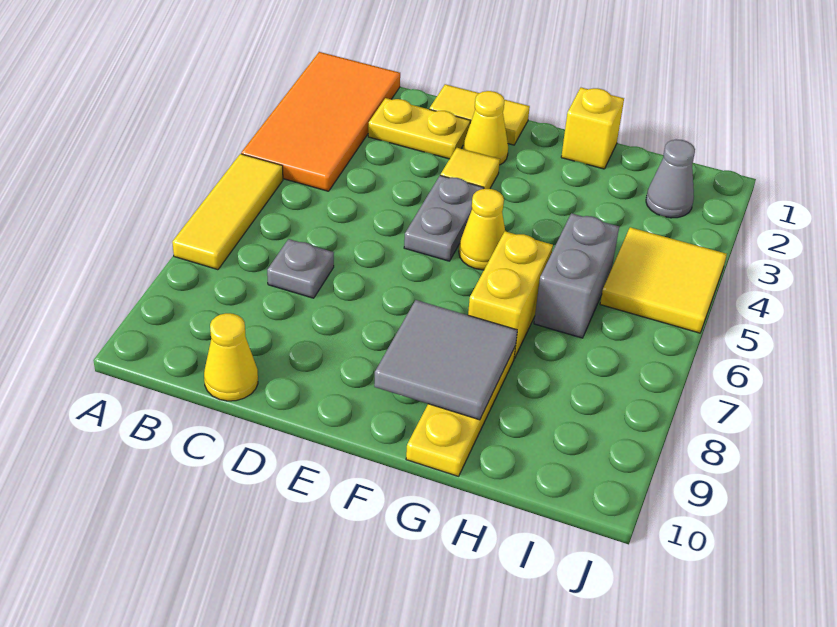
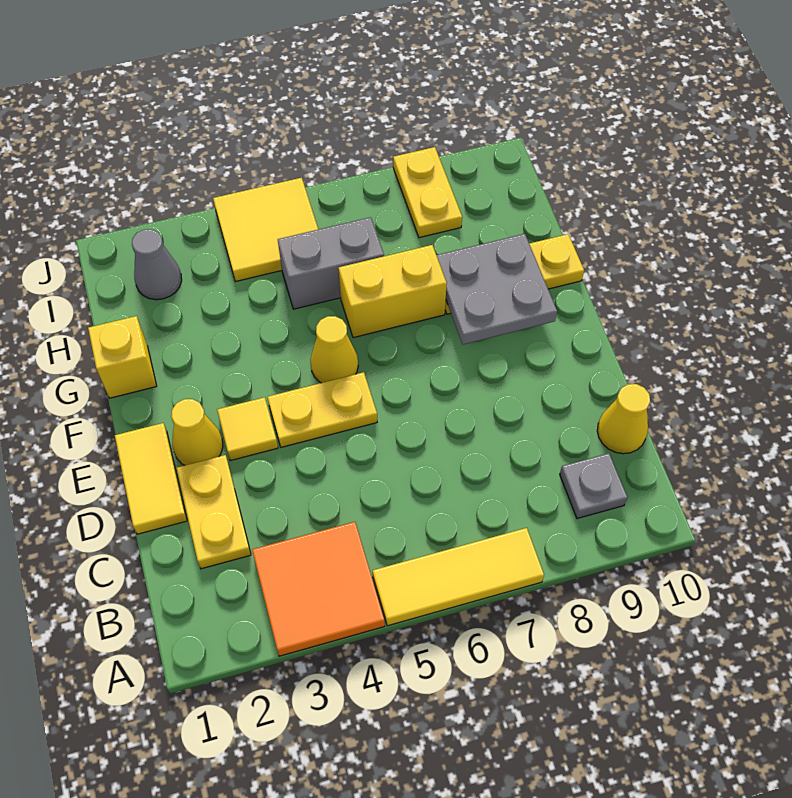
orange 2x4 tile [241,52,400,191] -> orange 2x2 tile [252,522,385,656]
grey 1x1 plate [267,239,334,298] -> grey 1x1 plate moved to [560,453,627,519]
grey 1x2 plate [404,175,484,261] -> yellow 1x2 plate [268,372,377,447]
grey 2x2 tile [374,300,517,420] -> grey 2x2 plate [437,234,557,344]
none -> yellow 1x2 plate [393,147,462,238]

